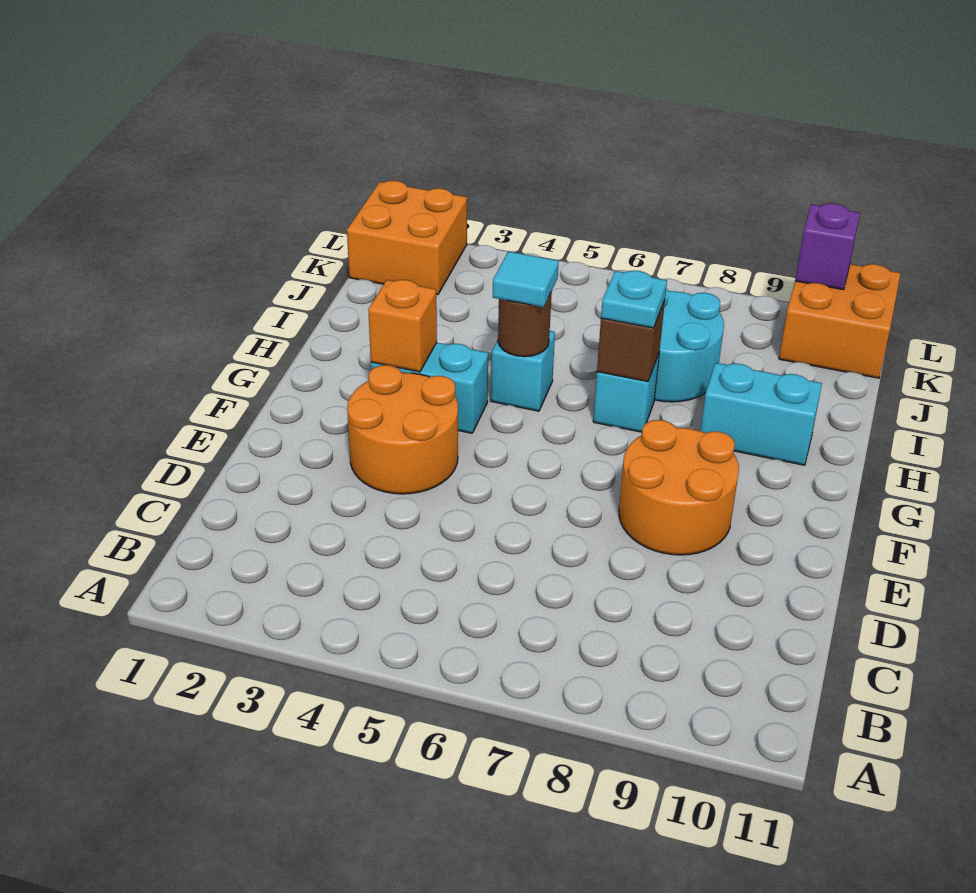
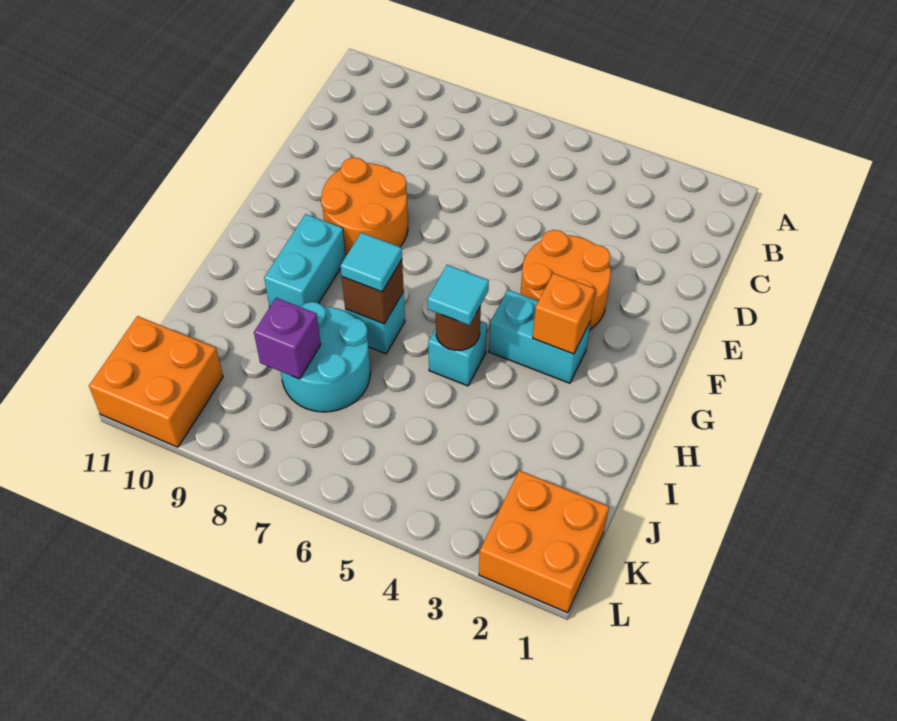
cyan 1x1 plate [601,270,667,328] -> cyan 1x1 tile [341,233,402,292]
cyan 1x2 brick [701,363,822,465] -> cyan 1x2 brick turned to [264,214,346,307]
purple 1x1 brick [795,203,860,290] -> purple 1x1 brick moved to [254,298,321,379]

